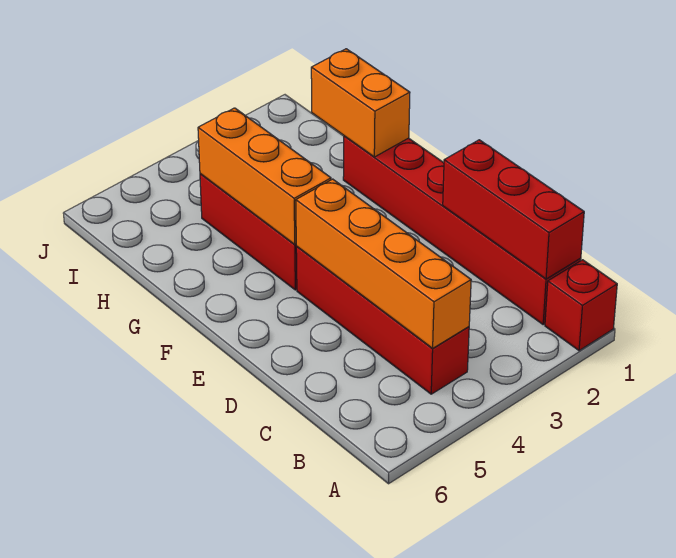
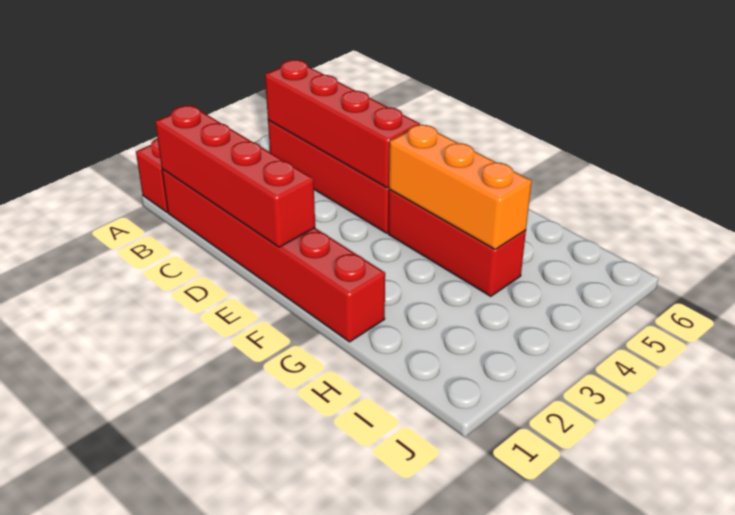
red 1x3 brick [443,140,584,279] -> red 1x4 brick [155,106,315,247]
orange 1x4 brick [296,179,471,349] -> red 1x4 brick [265,60,420,188]
orange 1x2 brick [311,49,410,157] -> none

